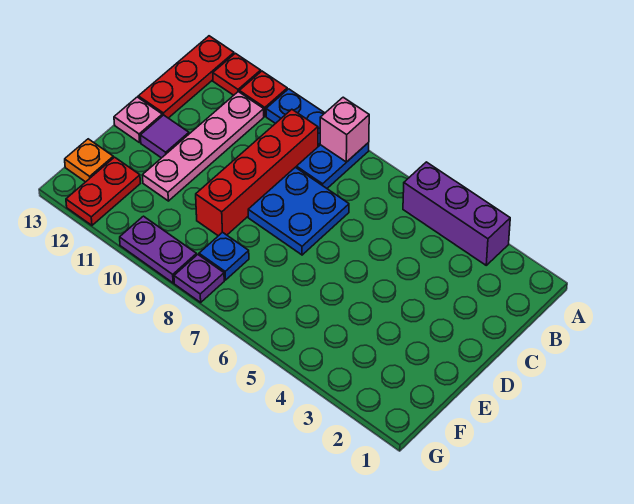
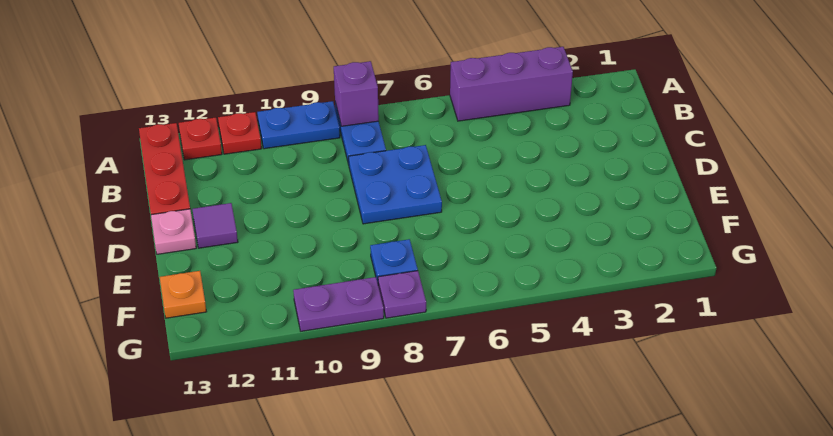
pink 1x1 brick [320,97,369,162] -> purple 1x1 brick [334,61,379,126]
red 1x4 brick [196,109,318,236] -> none
pink 1x4 plate [142,92,264,201] -> none
red 1x2 plate [66,157,140,225] -> none

